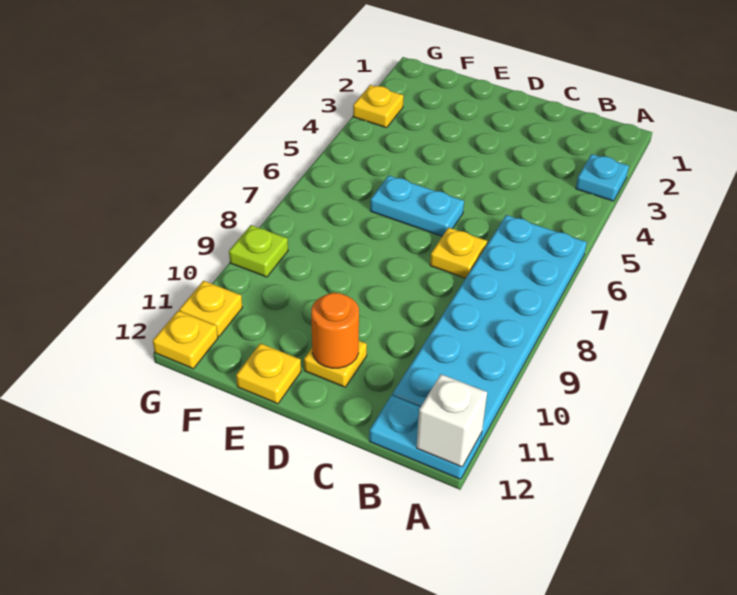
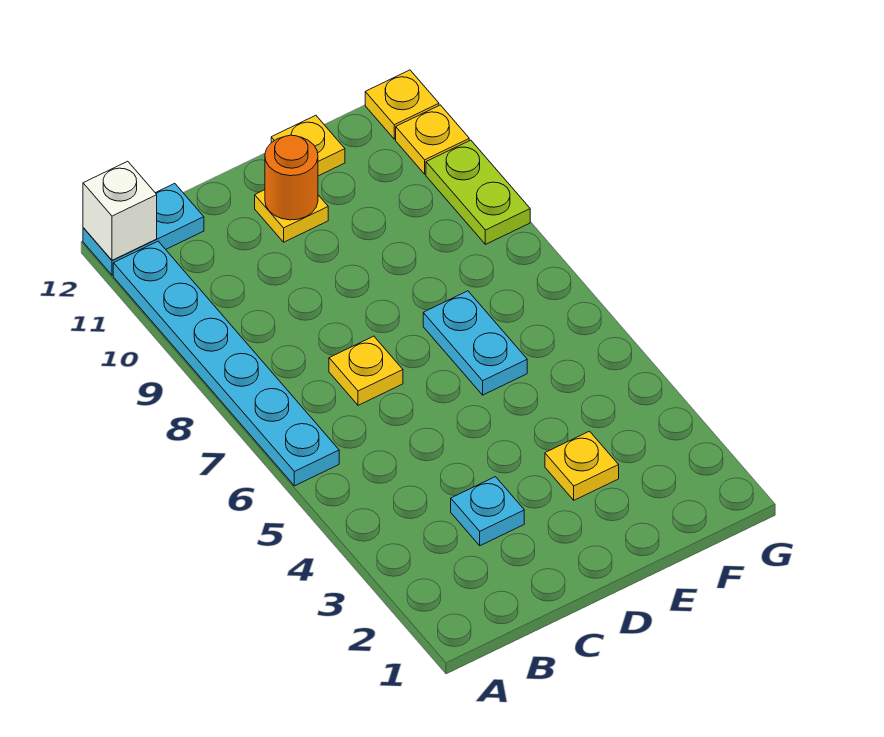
cyan 1x1 plate [576,154,629,201] -> cyan 1x1 plate moved to [451,477,524,546]
cyan 2x6 plate [392,215,587,442] -> cyan 1x6 plate [113,241,339,486]
cyan 1x2 plate [370,176,464,236] -> cyan 1x2 plate turned to [423,291,527,395]
yellow 1x1 plate [353,85,403,128] -> yellow 1x1 plate moved to [545,431,619,500]
lime 1x1 plate [229,225,288,277] -> lime 1x2 plate [426,140,530,244]

